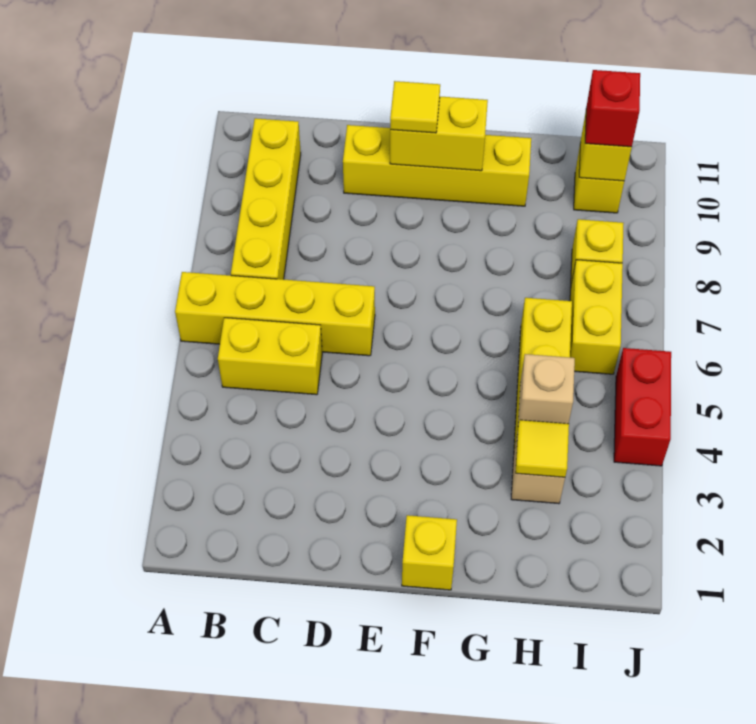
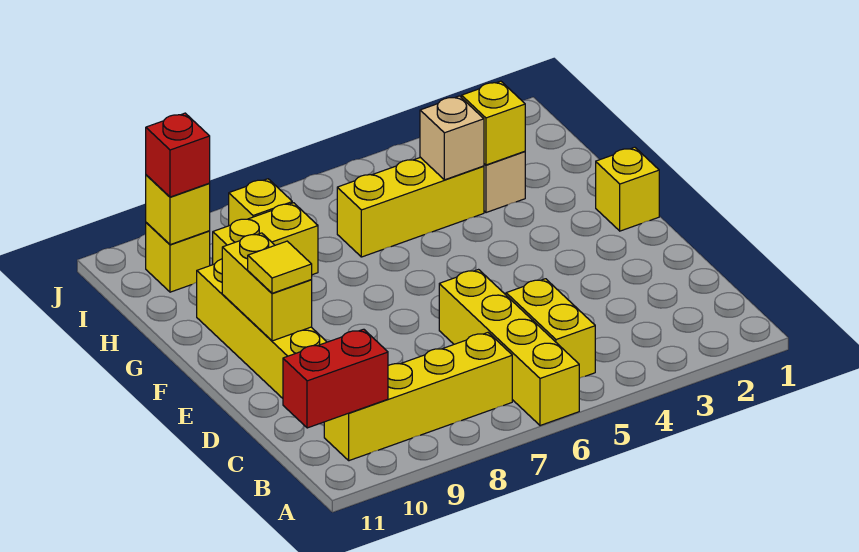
yellow 1x1 tile [515,420,569,477] -> yellow 1x1 brick [462,81,525,165]
yellow 1x2 brick [570,260,623,374] -> yellow 1x2 brick moved to [213,203,318,275]
red 1x2 brick [614,348,671,466] -> red 1x2 brick moved to [283,329,388,428]

